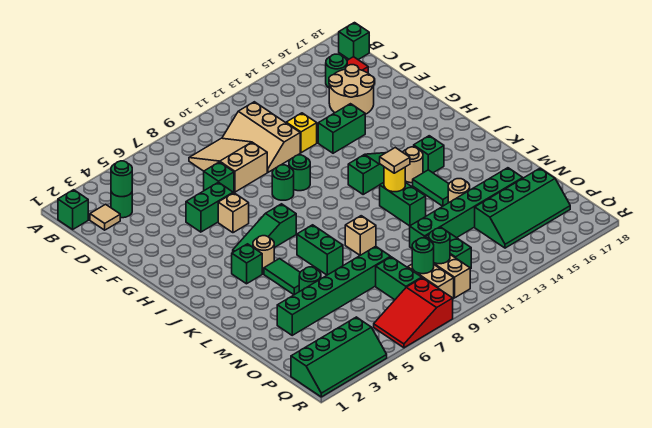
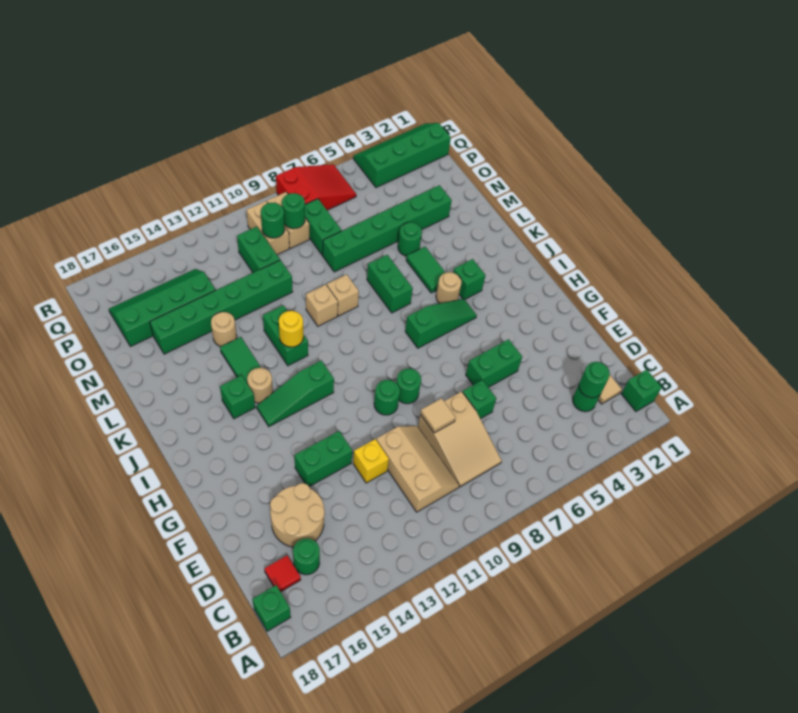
tan 1x1 brick [218,193,249,233] -> tan 1x1 brick moved to [306,285,338,326]
tan 1x1 tile [380,148,410,173] -> tan 1x1 tile moved to [421,398,456,433]

